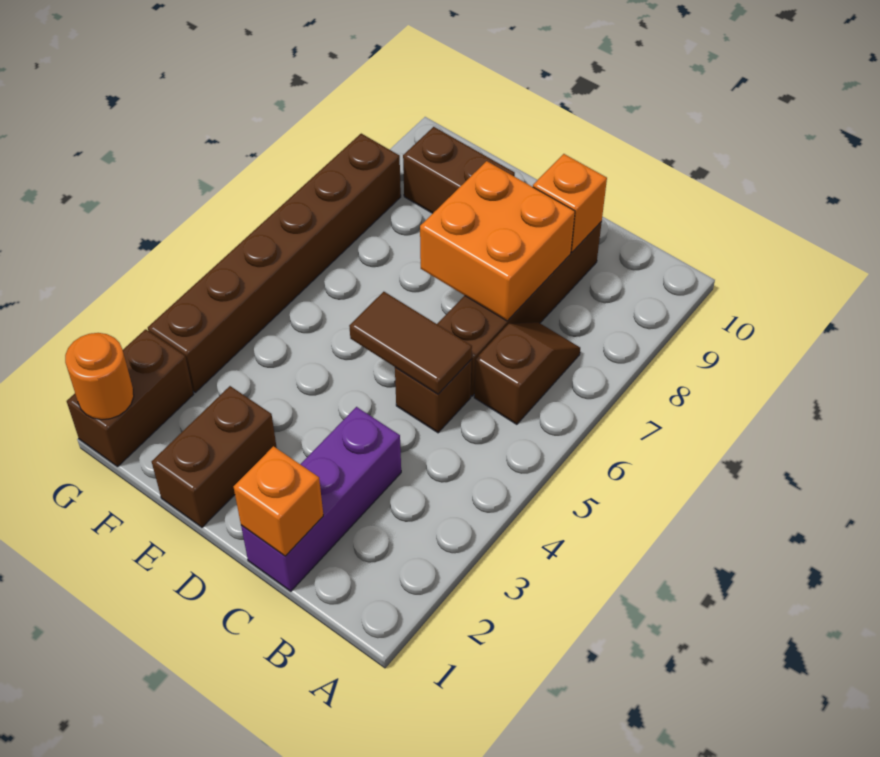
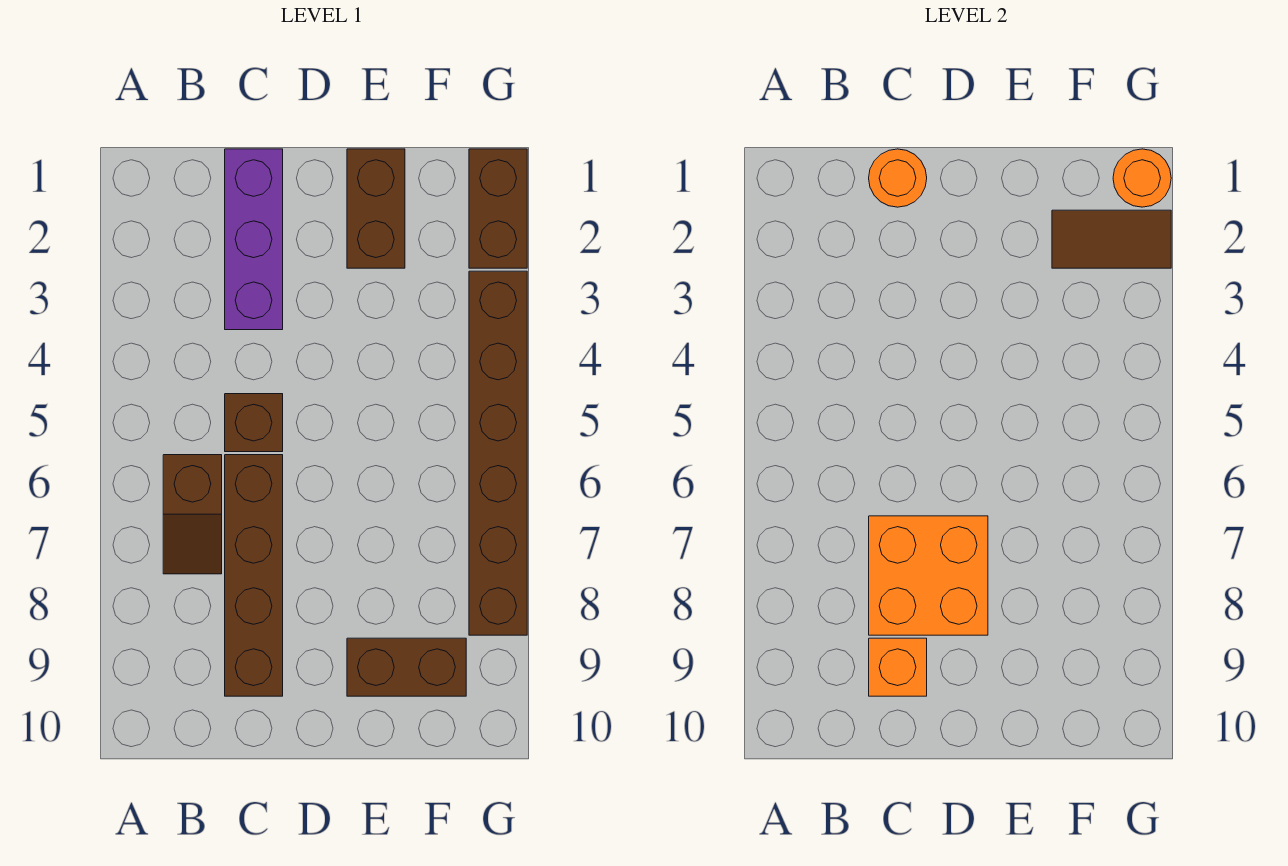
orange 1x1 brick [234,446,323,556] -> orange 1x1 round brick [869,149,927,207]
brown 1x2 tile [349,292,472,394] -> brown 1x2 tile moved to [1052,210,1171,268]

